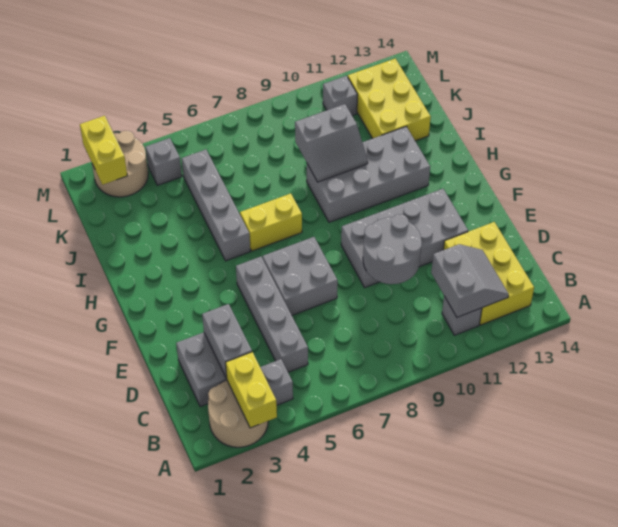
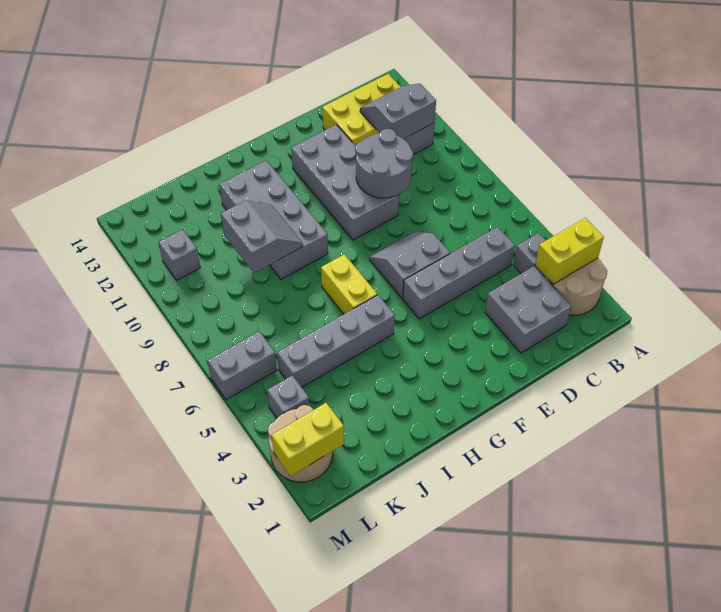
grey 1x2 brick [202,304,252,378] -> grey 1x2 brick moved to [208,331,277,400]
grey 2x2 brick [263,237,338,315] -> grey 2x2 slope [370,231,450,299]
yellow 2x3 brick [348,59,431,141] -> none

